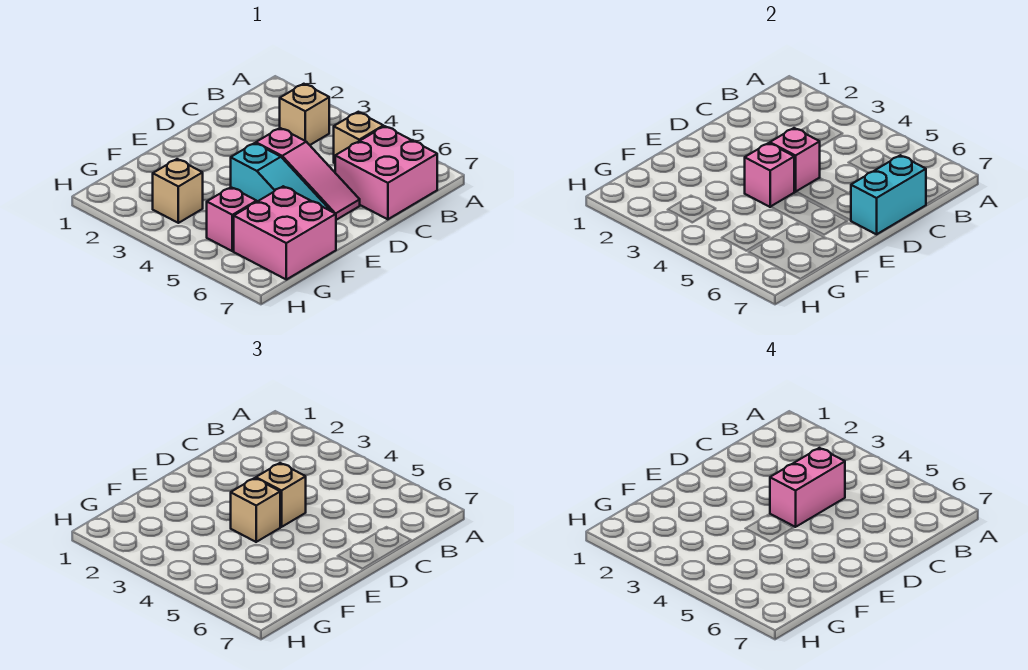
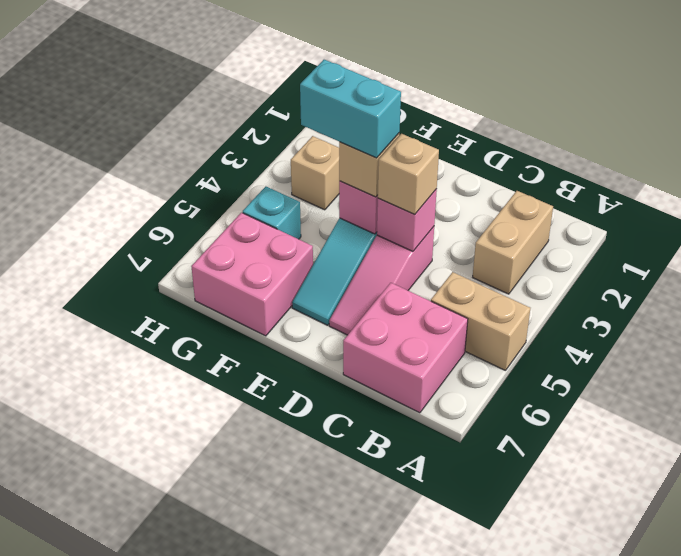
tan 1x1 brick [280,84,329,145] -> tan 1x2 brick [473,191,553,294]
tan 1x1 brick [334,112,383,163] -> tan 1x2 brick [431,272,530,371]
pink 1x2 brick [770,448,845,527] -> none
cyan 1x2 brick [851,155,926,234] -> cyan 1x2 brick moved to [300,60,401,158]
pink 1x1 brick [207,187,257,251] -> cyan 1x1 brick [243,187,301,239]

